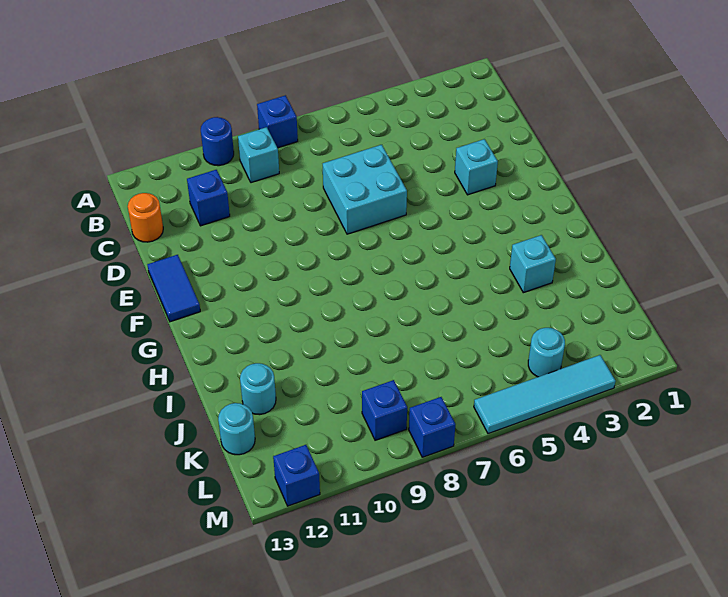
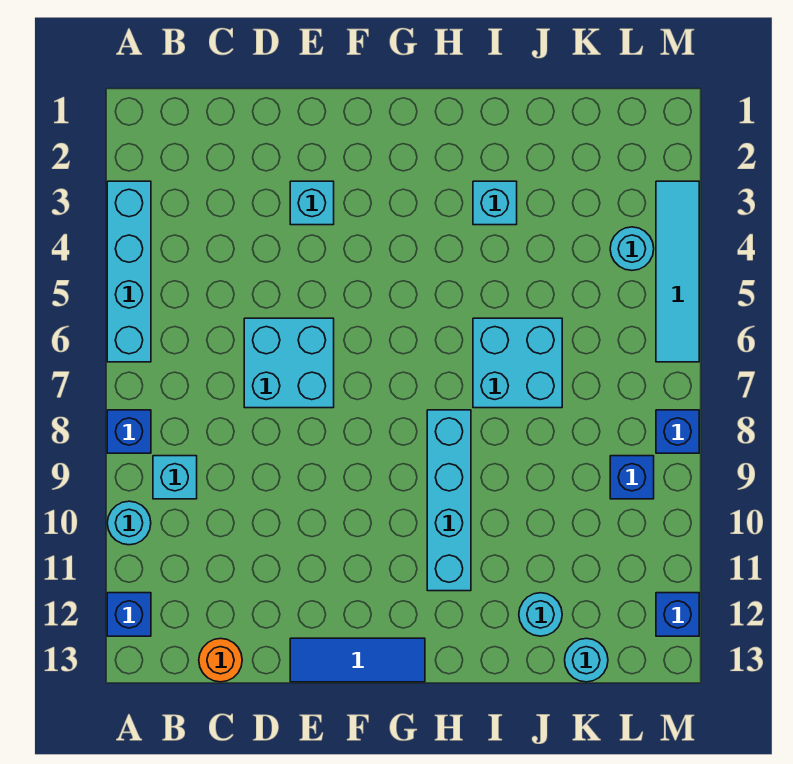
none -> cyan 1x4 brick [107,181,151,362]
blue 1x1 round brick [201,117,234,166] -> cyan 1x1 round brick [107,501,151,545]
blue 1x1 brick [187,170,230,226] -> blue 1x1 brick moved to [107,593,151,636]
blue 1x2 tile [147,255,200,322] -> blue 1x3 tile [290,638,425,682]
none -> cyan 1x4 brick [427,410,471,591]
none -> cyan 2x2 brick [473,318,562,408]

